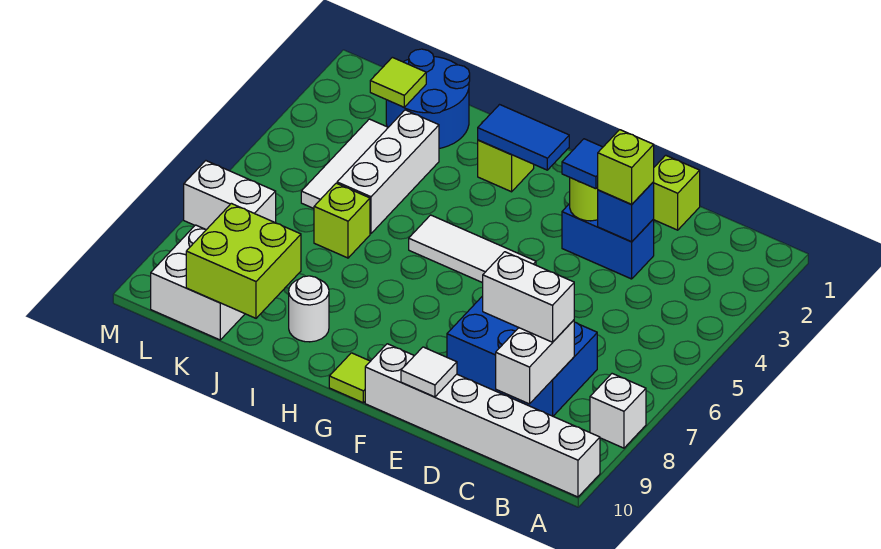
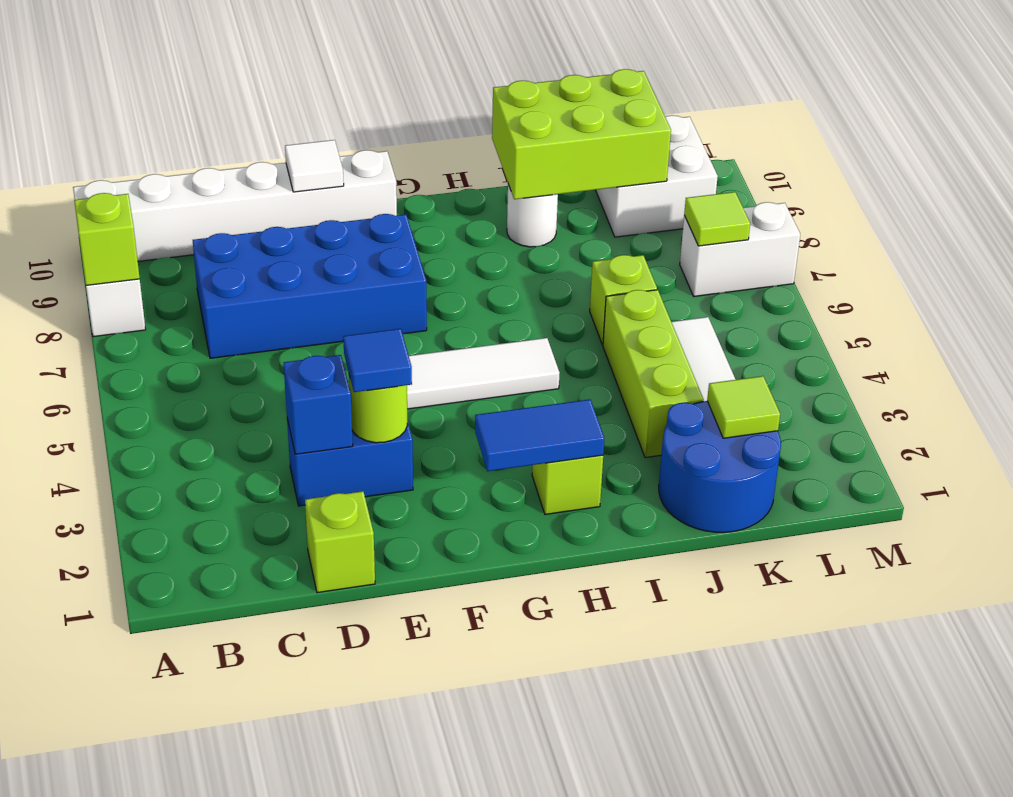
blue 2x3 brick [447,296,597,416] -> blue 2x4 brick [193,214,427,358]
white 1x2 brick [496,320,574,404] -> none
white 1x2 brick [483,252,574,342] -> none
lime 1x1 brick [598,130,654,204] -> lime 1x1 brick moved to [74,193,140,285]
lime 1x1 tile [329,353,370,403] -> lime 1x1 tile moved to [684,192,750,246]
white 1x3 brick [337,110,439,234] -> lime 1x3 brick [603,290,704,458]
lime 2x2 brick [186,203,301,318] -> lime 2x3 brick [492,69,671,199]

